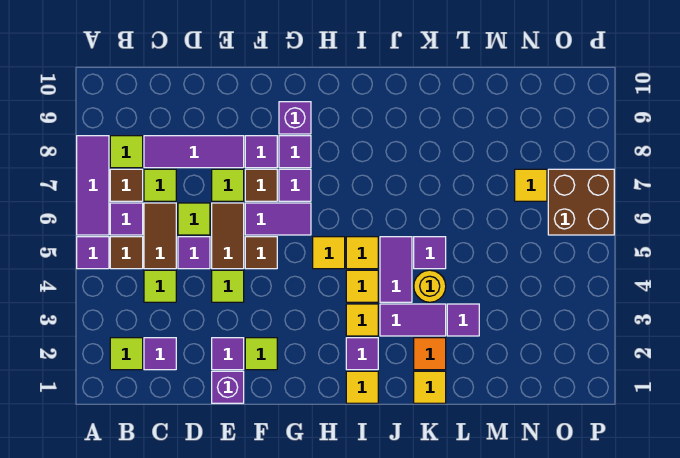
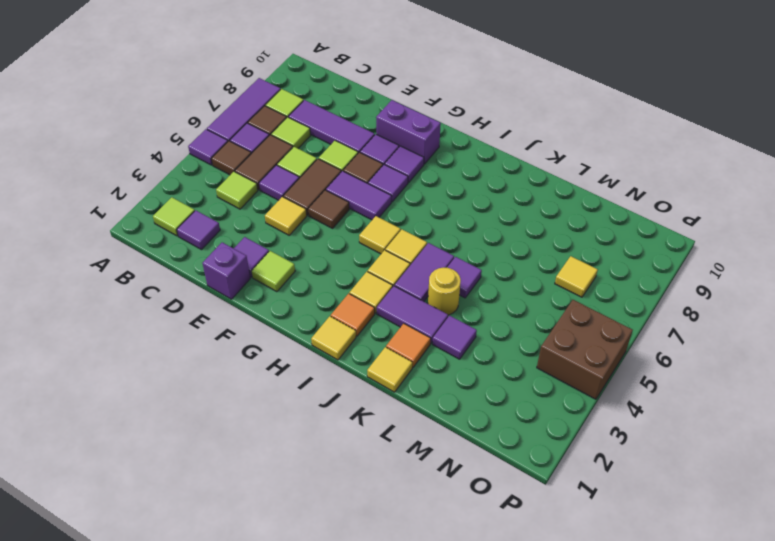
lime 1x1 tile [212,270,244,302] -> yellow 1x1 tile [265,197,307,235]
purple 1x1 brick [279,102,311,134] -> purple 1x2 brick [376,100,441,164]
purple 1x1 tile [346,338,378,370] -> orange 1x1 tile [331,293,375,336]
brown 2x2 brick [548,169,614,235] -> brown 2x2 brick moved to [537,300,633,399]

